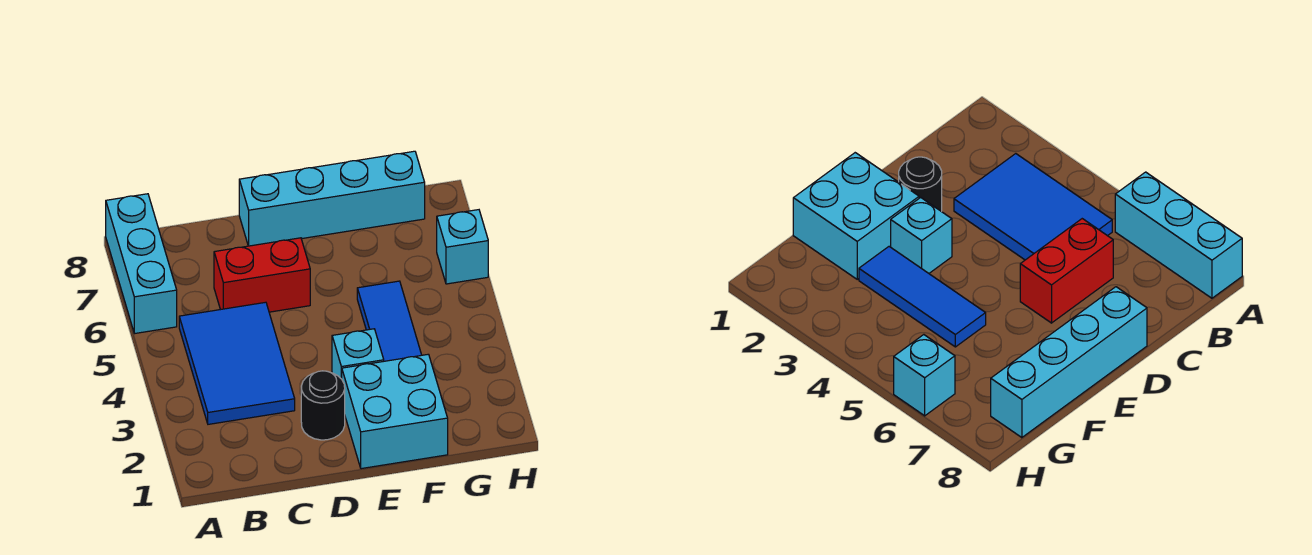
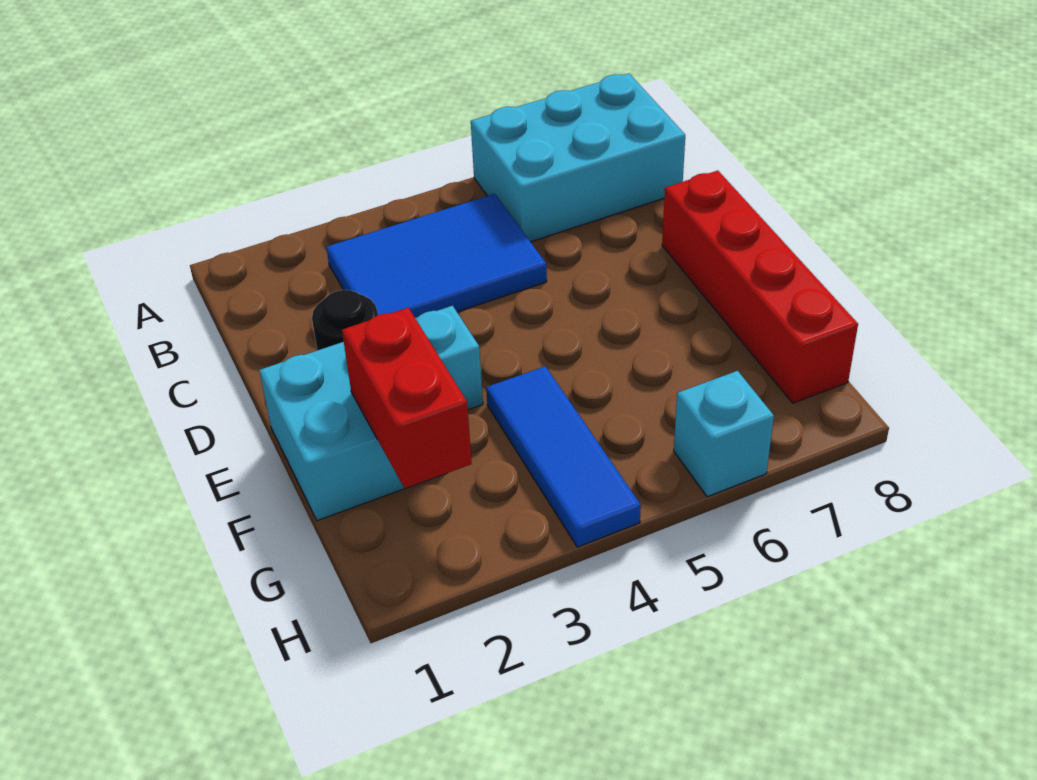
cyan 1x3 brick [106,194,177,334] -> cyan 2x3 brick [471,74,685,242]
red 1x2 brick [214,238,310,312] -> red 1x2 brick moved to [342,308,472,488]
cyan 1x4 brick [239,151,425,246] -> red 1x4 brick [662,171,858,403]
blue 1x3 tile [357,281,421,361] -> blue 1x3 tile turned to [486,366,641,547]

